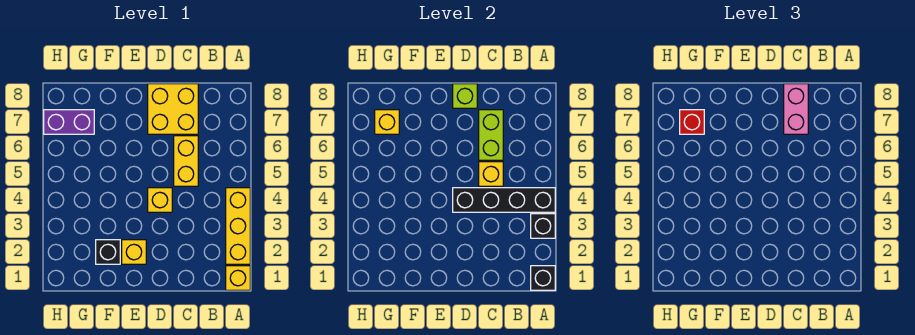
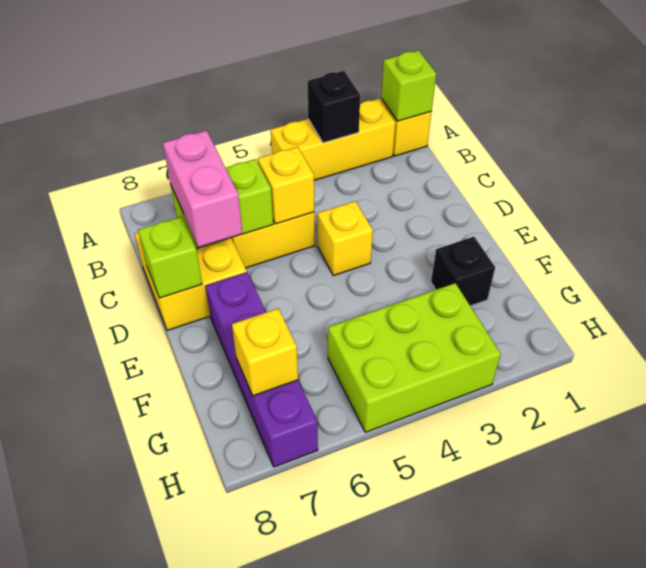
black 1x1 brick [531,266,555,290] -> lime 1x1 brick [381,50,436,121]
black 1x4 brick [453,188,555,212] -> none
pink 1x2 brick [784,84,808,134] -> pink 1x2 brick turned to [163,130,243,247]
yellow 1x1 brick [122,240,146,264] -> none
none -> lime 2x3 brick [328,283,501,432]
purple 1x2 brick [44,110,94,134] -> purple 1x4 brick [205,272,318,467]
red 1x1 brick [680,110,704,134] -> none

